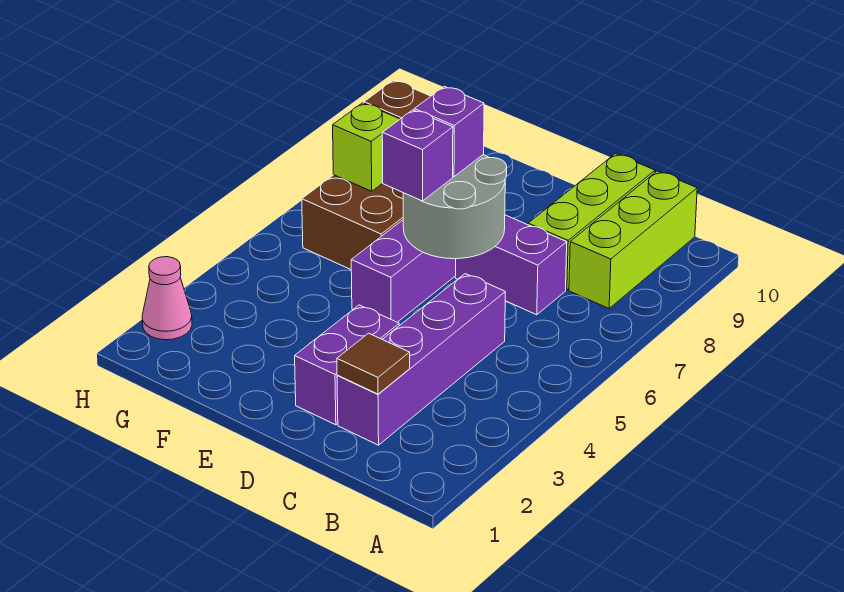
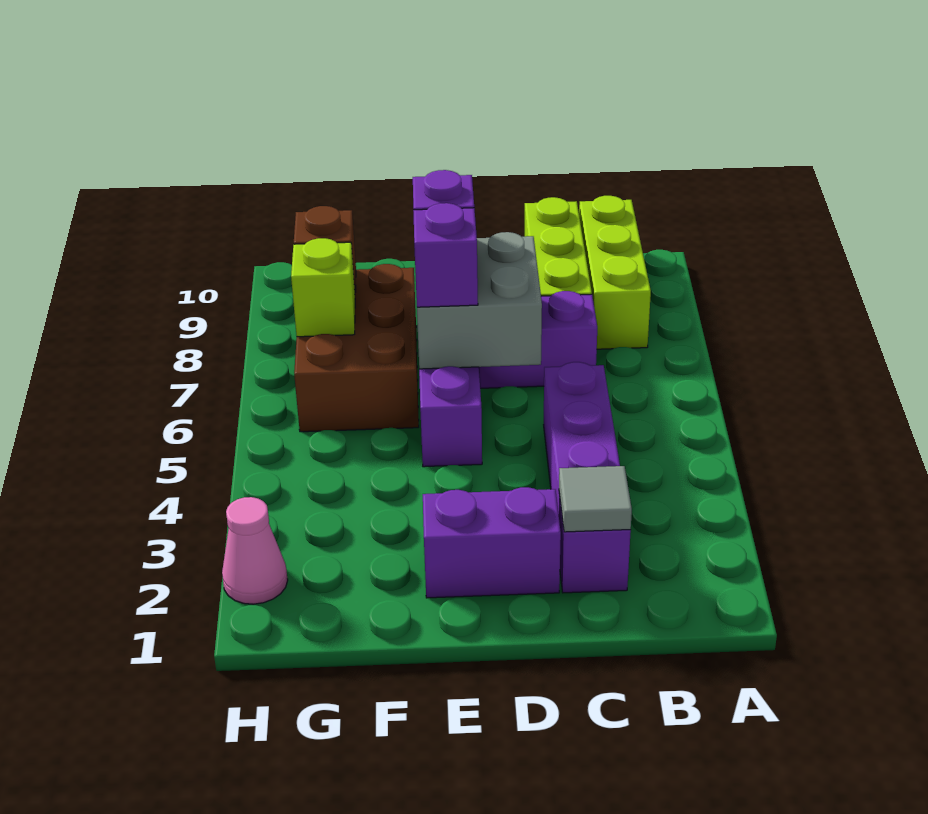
brown 1x1 tile [337,333,410,394] -> grey 1x1 tile [559,466,632,532]
purple 1x2 brick [295,305,399,425] -> purple 1x2 brick turned to [423,487,561,598]
grey 2x2 round brick [403,155,507,259] -> grey 2x2 brick [417,232,542,369]

